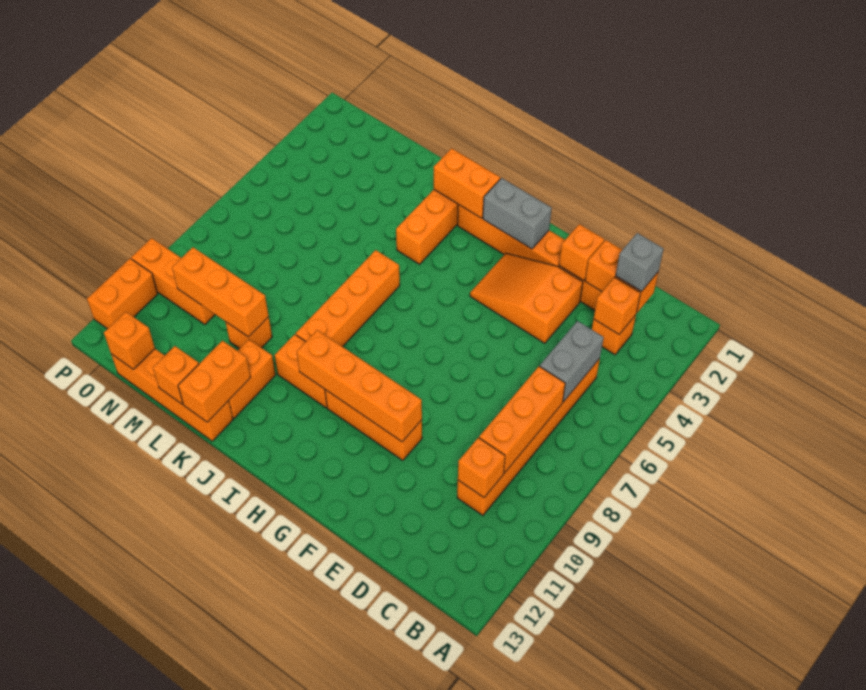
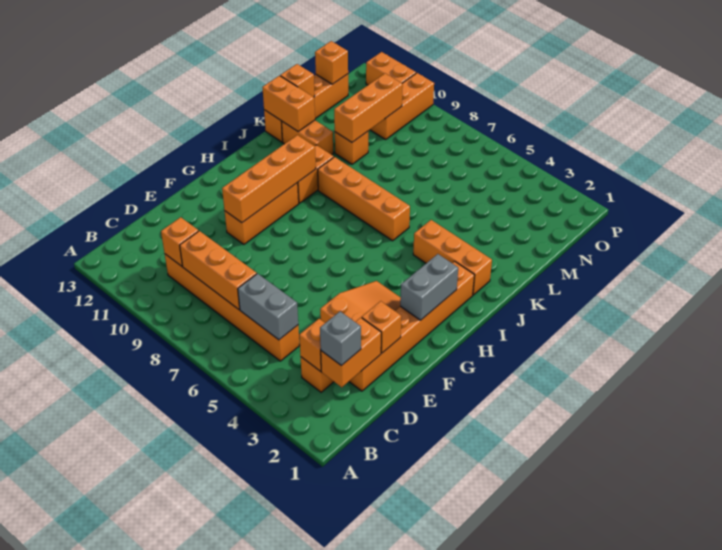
orange 1x2 brick [434,148,500,218] -> none

